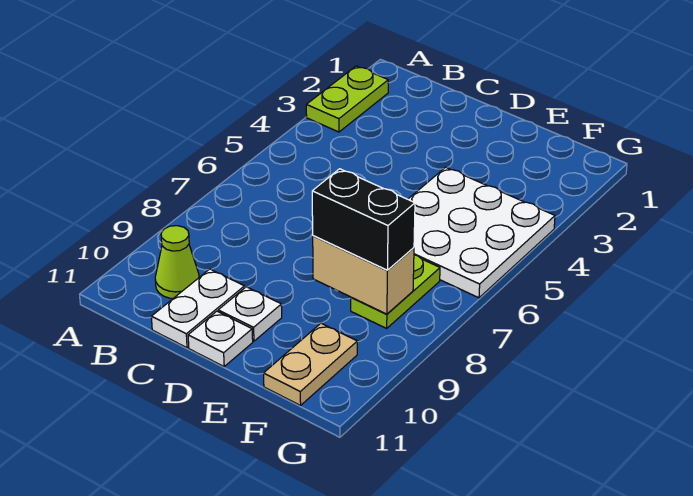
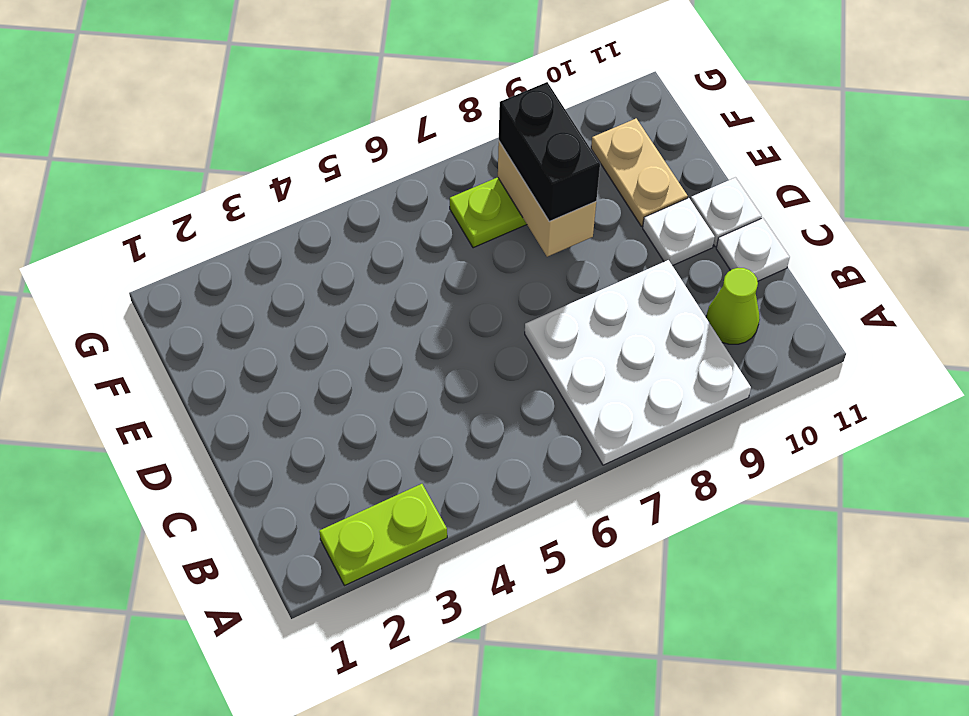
white 1x2 plate [151,269,245,348] -> white 1x1 plate [716,218,790,281]
white 3x3 plate [408,167,555,298] -> white 3x3 plate moved to [525,260,751,465]
tan 1x2 plate [264,323,357,406] -> tan 1x2 plate turned to [591,119,688,226]

